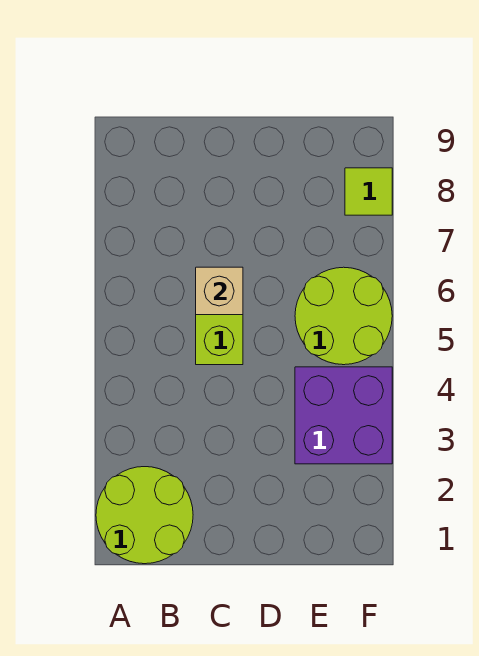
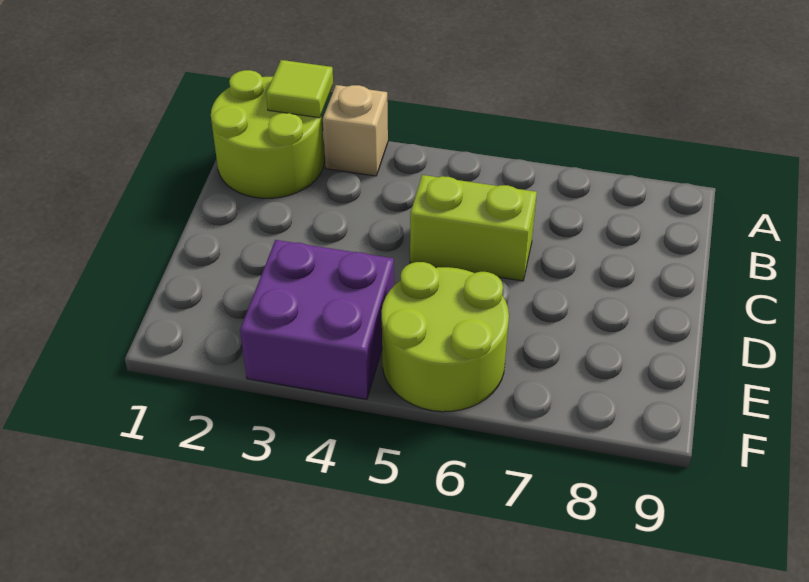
tan 1x1 brick [196,267,243,315] -> tan 1x1 brick moved to [323,85,388,176]
lime 1x1 tile [345,168,392,215] -> lime 1x1 tile moved to [266,60,333,118]

